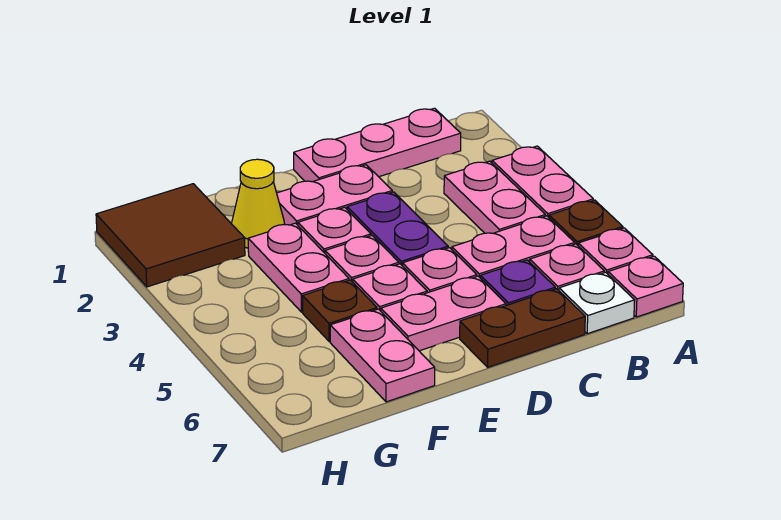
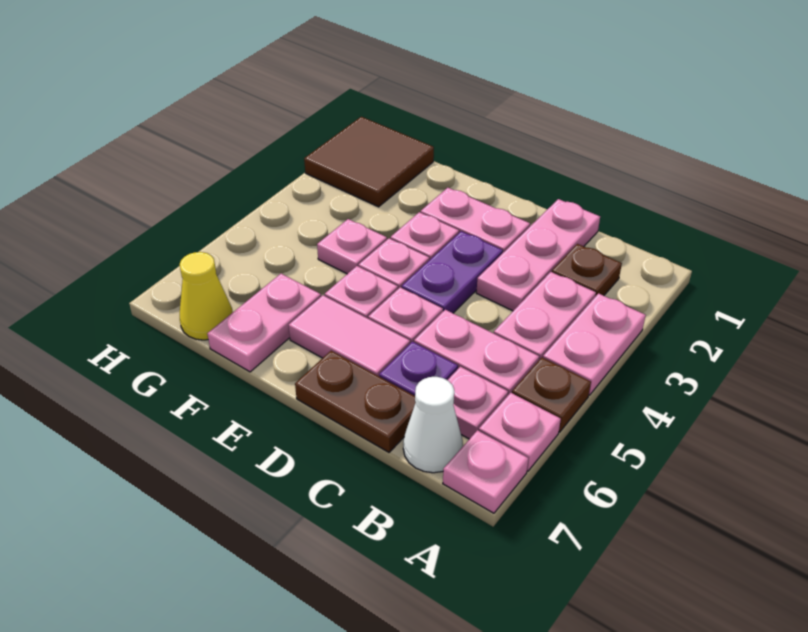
pink 1x3 plate [294,108,461,182] -> pink 1x3 plate turned to [476,199,600,311]
white 1x1 plate [559,272,635,334] -> white 1x1 cone [403,377,463,473]
pink 1x2 plate [381,276,506,351] -> pink 1x2 tile [289,295,410,376]
yellow 1x1 cone [232,159,285,248] -> yellow 1x1 cone moved to [180,252,233,340]
pink 1x2 plate [248,223,349,312] -> pink 1x1 plate [317,219,387,274]
brown 1x1 plate [302,280,377,342] -> brown 1x1 plate moved to [552,244,622,297]

